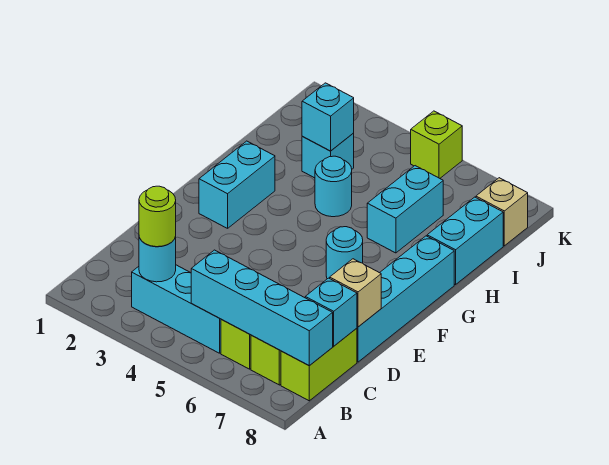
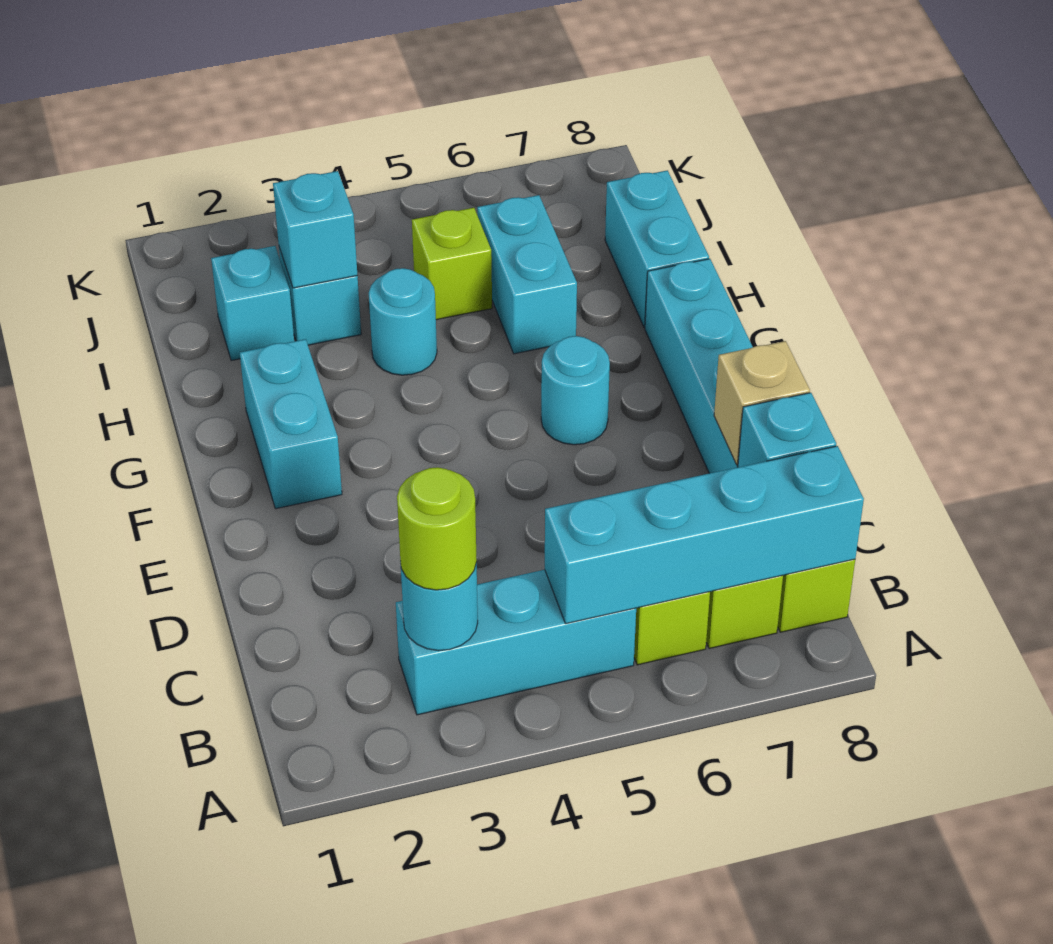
none -> cyan 1x1 brick [211,246,294,361]
tan 1x1 brick [476,178,528,246] -> none
lime 1x1 brick [411,111,462,178] -> lime 1x1 brick moved to [412,208,492,320]

